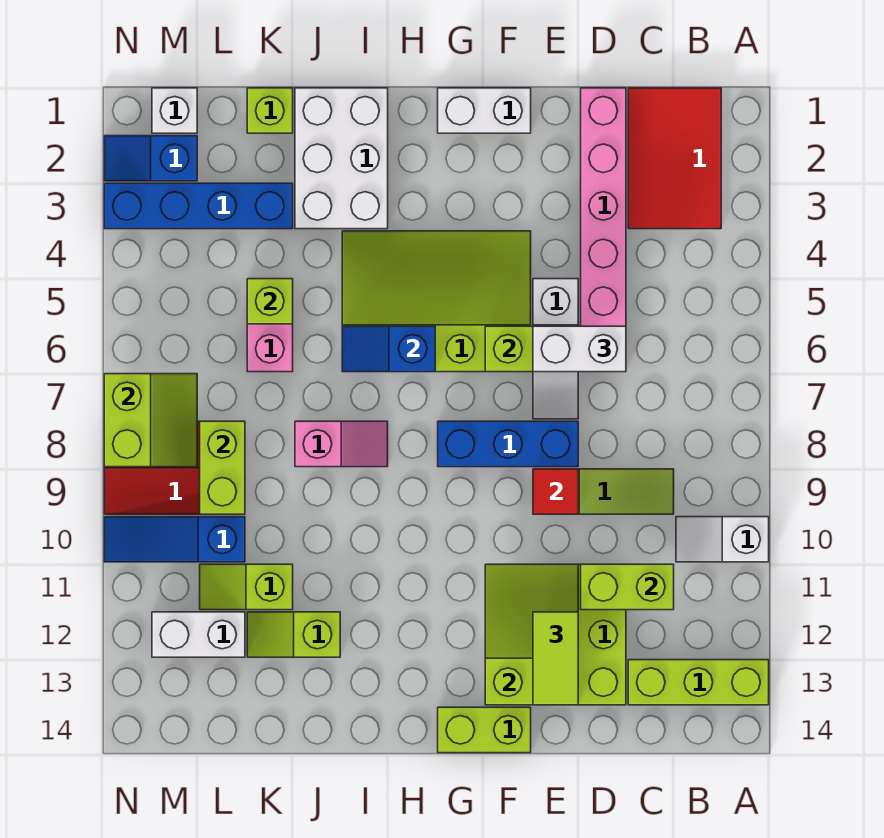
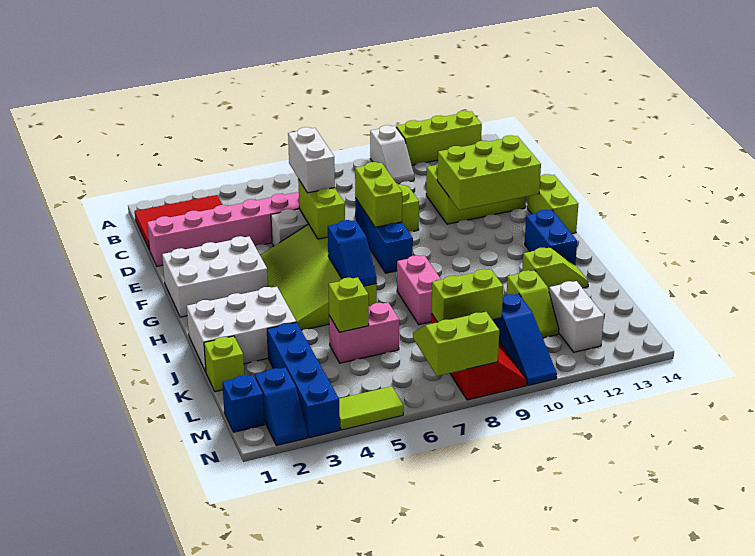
lime 1x3 brick [628,660,769,705] -> lime 1x3 brick turned to [396,111,482,165]
lime 1x2 brick [581,564,674,610] -> lime 1x2 brick moved to [355,162,402,227]
red 1x1 tile [533,469,578,514] -> none
lime 2x3 slope [485,564,578,705] -> lime 2x3 brick [437,135,541,210]
lime 1x2 tile [533,612,578,705] -> lime 1x2 tile moved to [339,386,403,430]
white 1x2 brick [438,88,531,133] -> white 2x3 brick [162,236,268,317]
none -> blue 1x2 brick [525,210,577,264]
pink 1x2 slope [295,421,388,467] -> pink 1x2 brick [397,255,441,325]
lime 1x2 slope [247,612,340,657] -> lime 1x2 slope turned to [522,247,589,290]
white 1x1 brick [152,88,197,133] -> blue 1x1 brick [222,375,264,432]

